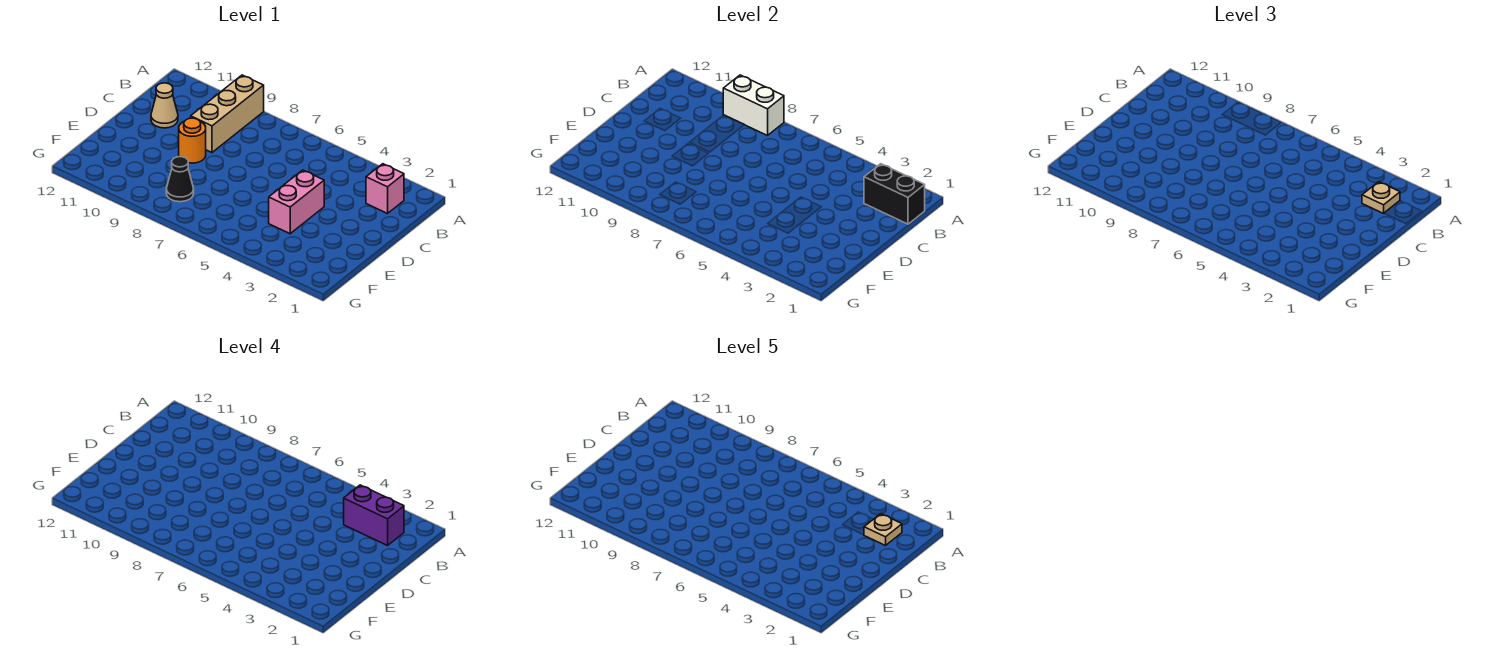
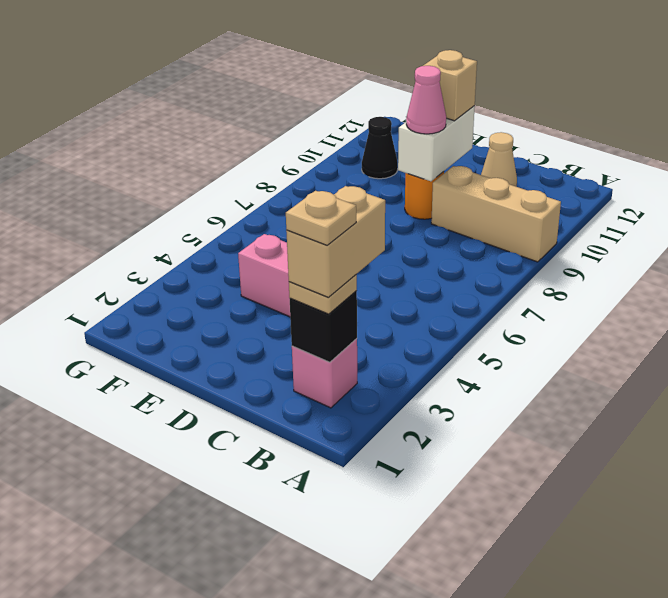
white 1x2 brick [723,75,784,136] -> white 1x2 brick moved to [398,106,475,181]
black 1x2 brick [864,164,925,224] -> black 1x1 brick [290,291,357,362]
purple 1x2 brick [344,485,404,545] -> tan 1x2 brick [286,186,385,298]
none -> pink 1x1 cone [406,66,446,134]
none -> tan 1x1 brick [423,50,477,121]
black 1x1 cone [166,157,194,202] -> black 1x1 cone moved to [362,117,398,179]

